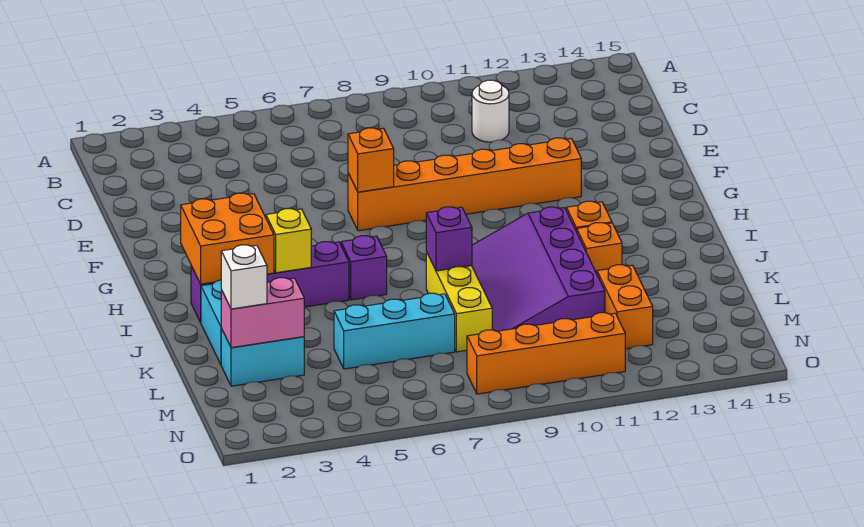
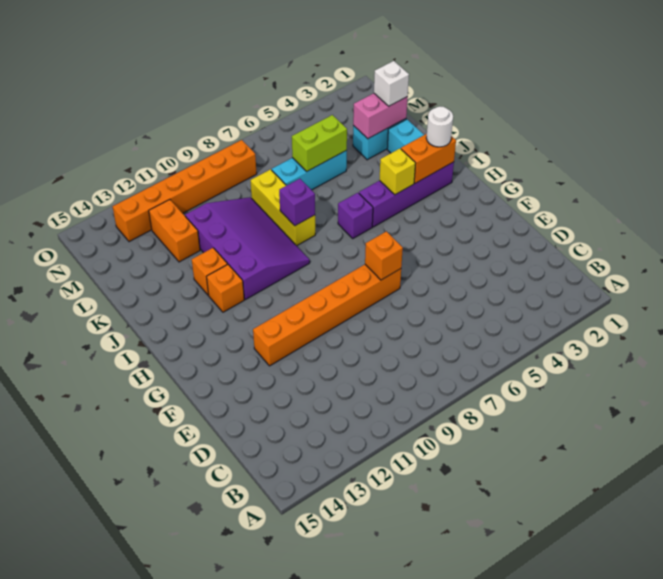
white 1x1 round brick [472,80,509,142] -> white 1x1 round brick moved to [426,106,453,147]
orange 2x2 brick [181,193,274,284] -> orange 1x2 brick [401,134,456,183]
none -> lime 1x2 brick [292,115,347,172]
orange 1x4 brick [467,313,625,394] -> orange 1x6 brick [113,140,257,242]

